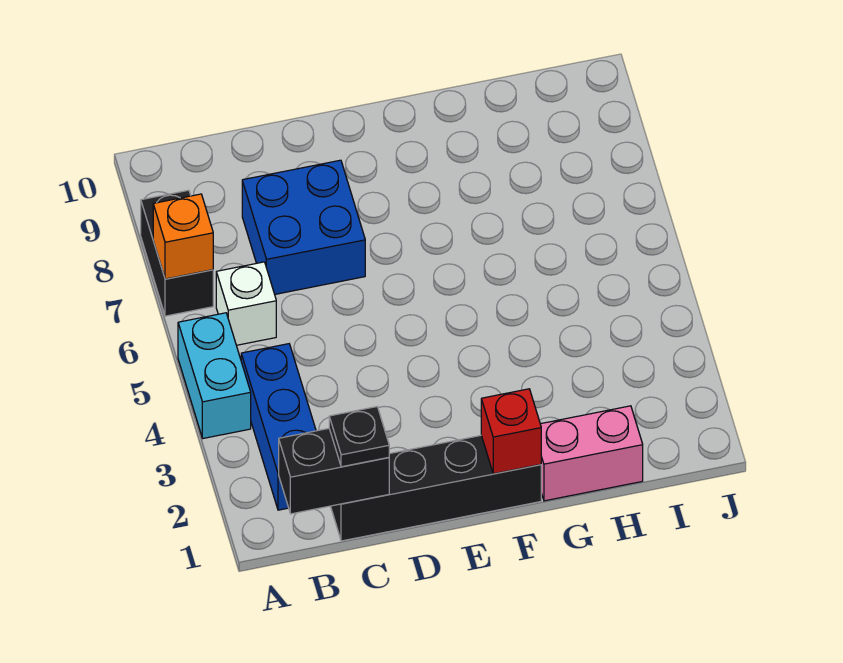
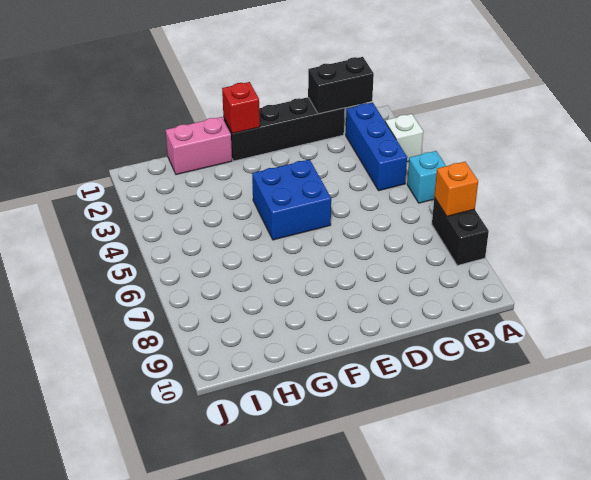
cyan 1x2 brick [178,313,251,438] -> cyan 1x1 brick [407,151,446,203]
white 1x1 brick [216,262,276,345] -> white 1x1 brick moved to [385,114,423,162]
black 1x1 plate [329,407,389,467] -> none
blue 2x2 brick [242,160,365,294] -> blue 2x2 brick moved to [252,159,331,240]

